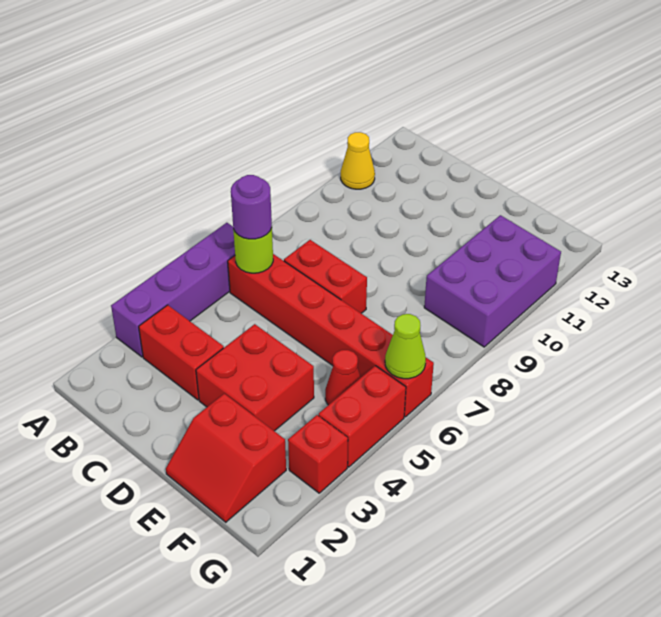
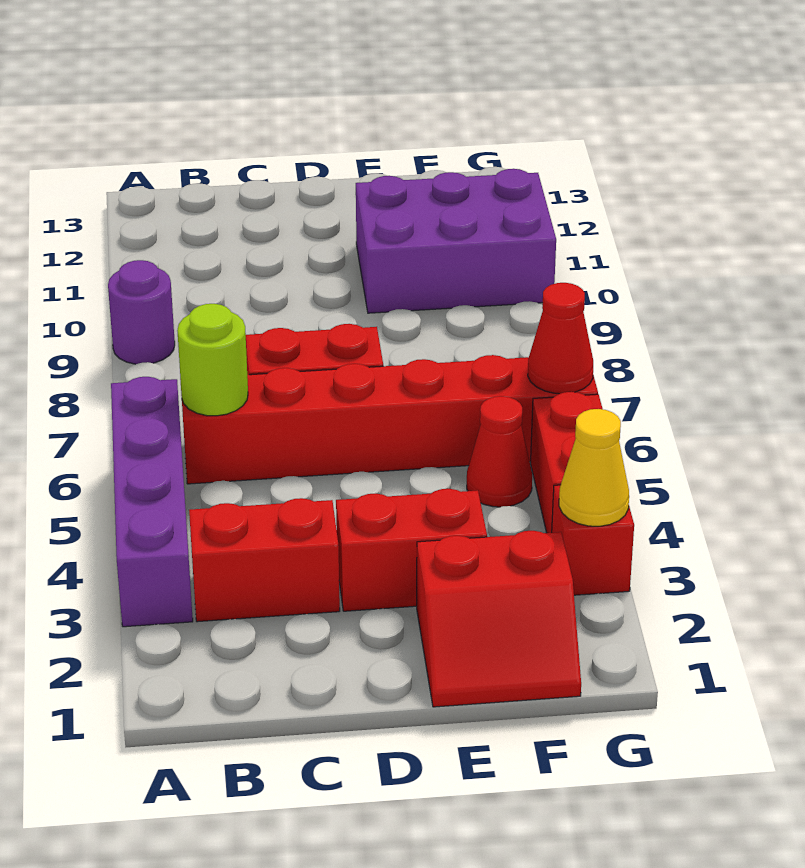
yellow 1x1 cone [341,132,375,189] -> yellow 1x1 cone moved to [559,409,629,526]
purple 1x1 round brick [231,175,272,239] -> purple 1x1 round brick moved to [108,260,175,364]
red 2x2 brick [196,324,314,431] -> red 1x2 brick [336,489,487,611]
purple 2x3 brick [424,215,561,347] -> purple 2x3 brick turned to [356,169,556,313]
lime 1x1 cone [385,314,426,379] -> red 1x1 cone [528,283,593,394]

